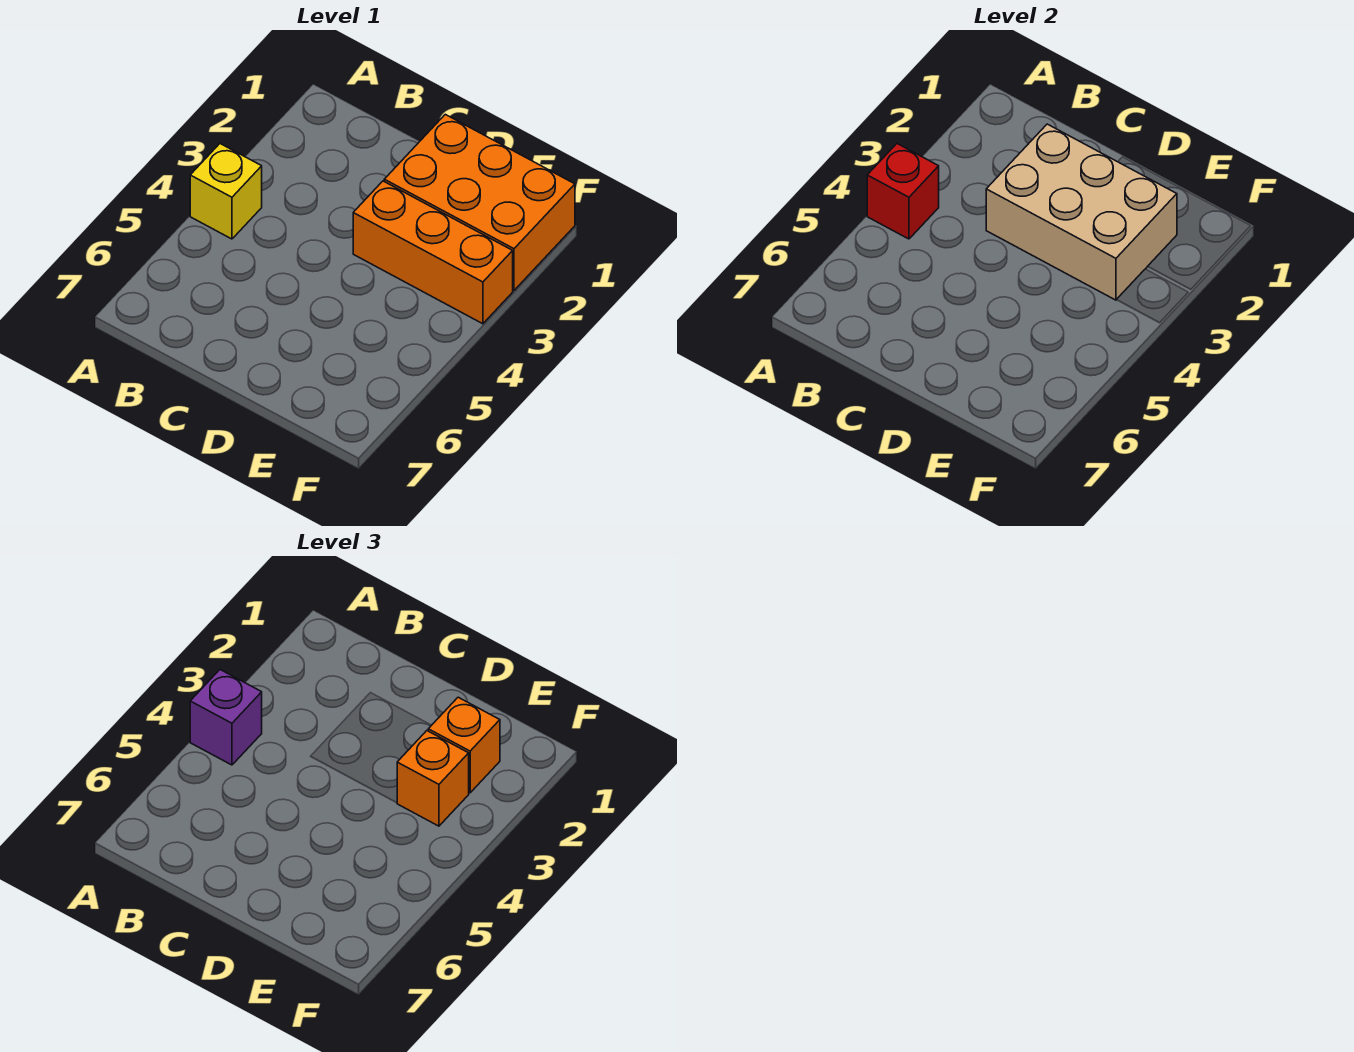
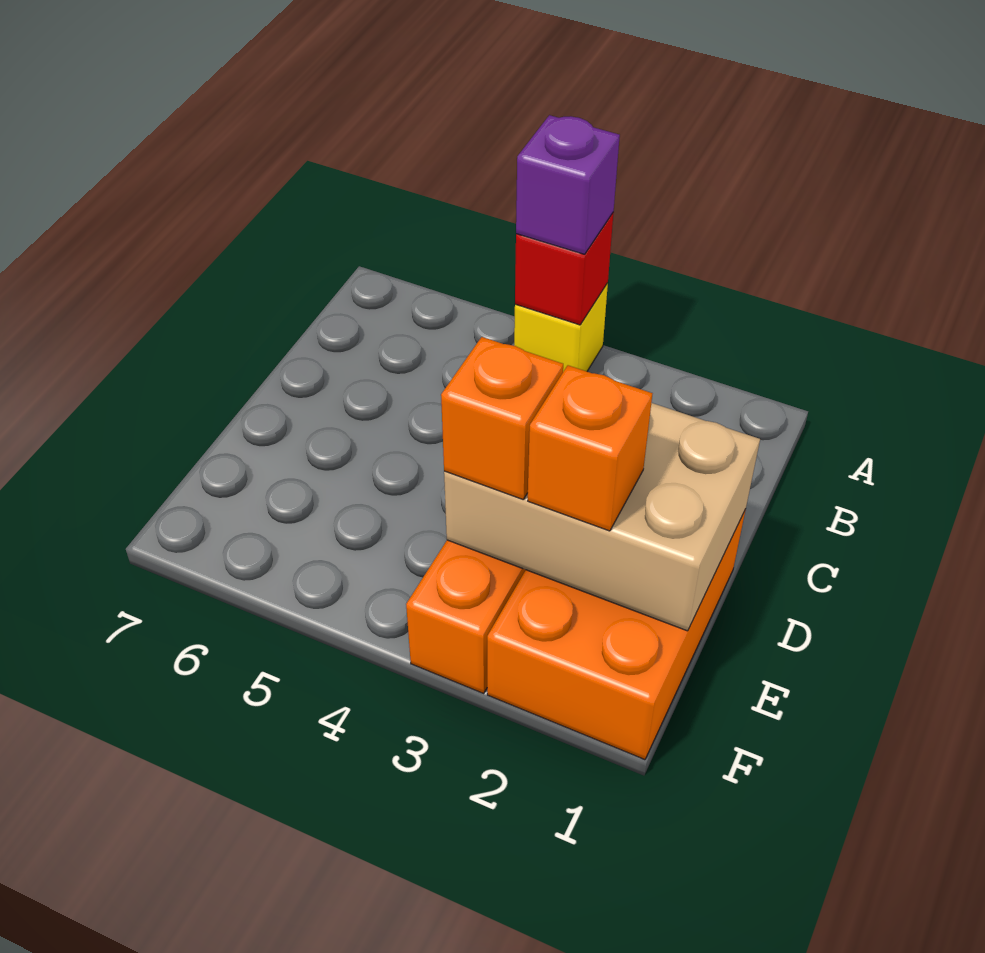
tan 2x3 brick [986,124,1177,300] -> tan 2x3 brick turned to [444,403,760,631]

